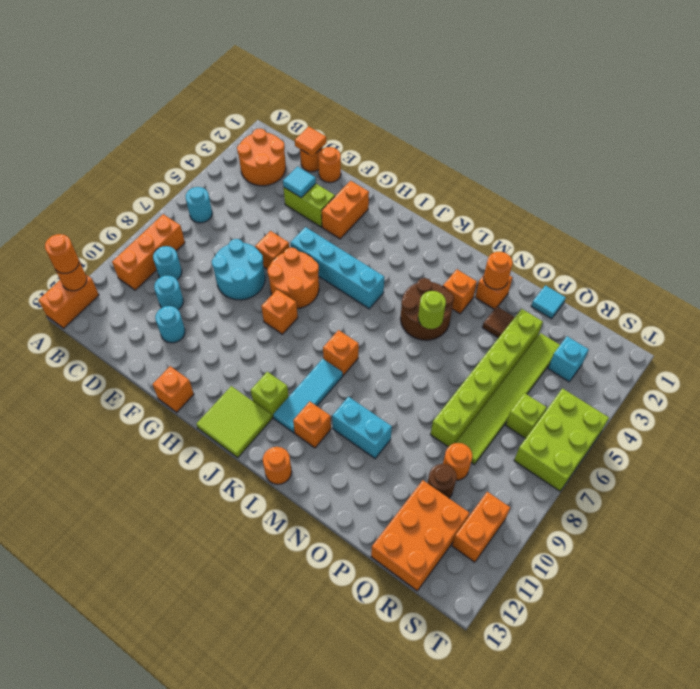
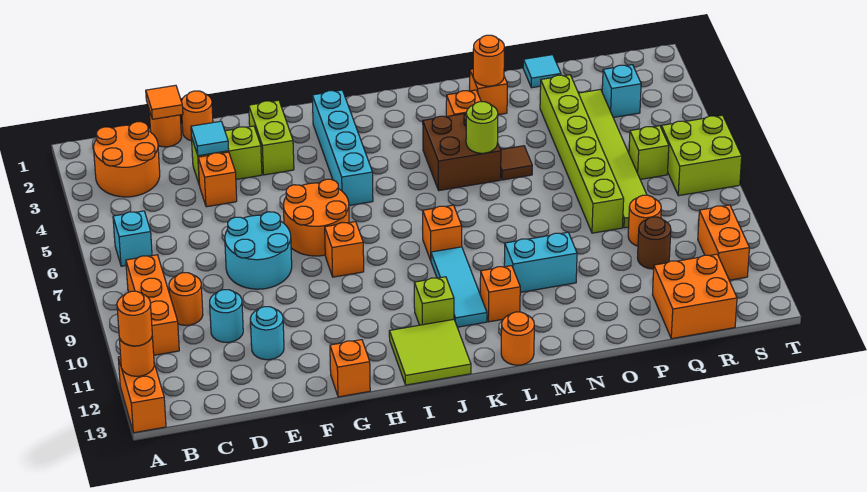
cyan 1x1 round brick [186,187,212,223] -> cyan 1x1 brick [113,211,152,266]
cyan 1x1 round brick [153,246,182,280] -> orange 1x1 round brick [169,273,203,325]
orange 1x1 brick [255,231,289,269] -> orange 1x1 brick moved to [198,152,237,207]
orange 1x2 brick [322,181,369,239] -> lime 1x2 brick [249,100,294,175]
cyan 1x4 brick [291,227,384,309] -> cyan 1x4 brick turned to [312,90,373,205]
brown 2x2 round brick [400,278,454,340] -> brown 2x2 brick [423,113,501,191]
brown 1x1 tile [482,307,515,338] -> brown 1x1 tile moved to [501,146,532,180]
orange 2x3 brick [371,480,469,591] -> orange 2x2 brick [652,254,737,339]
lime 2x3 brick [514,389,609,491] -> lime 2x2 brick [661,115,742,196]

